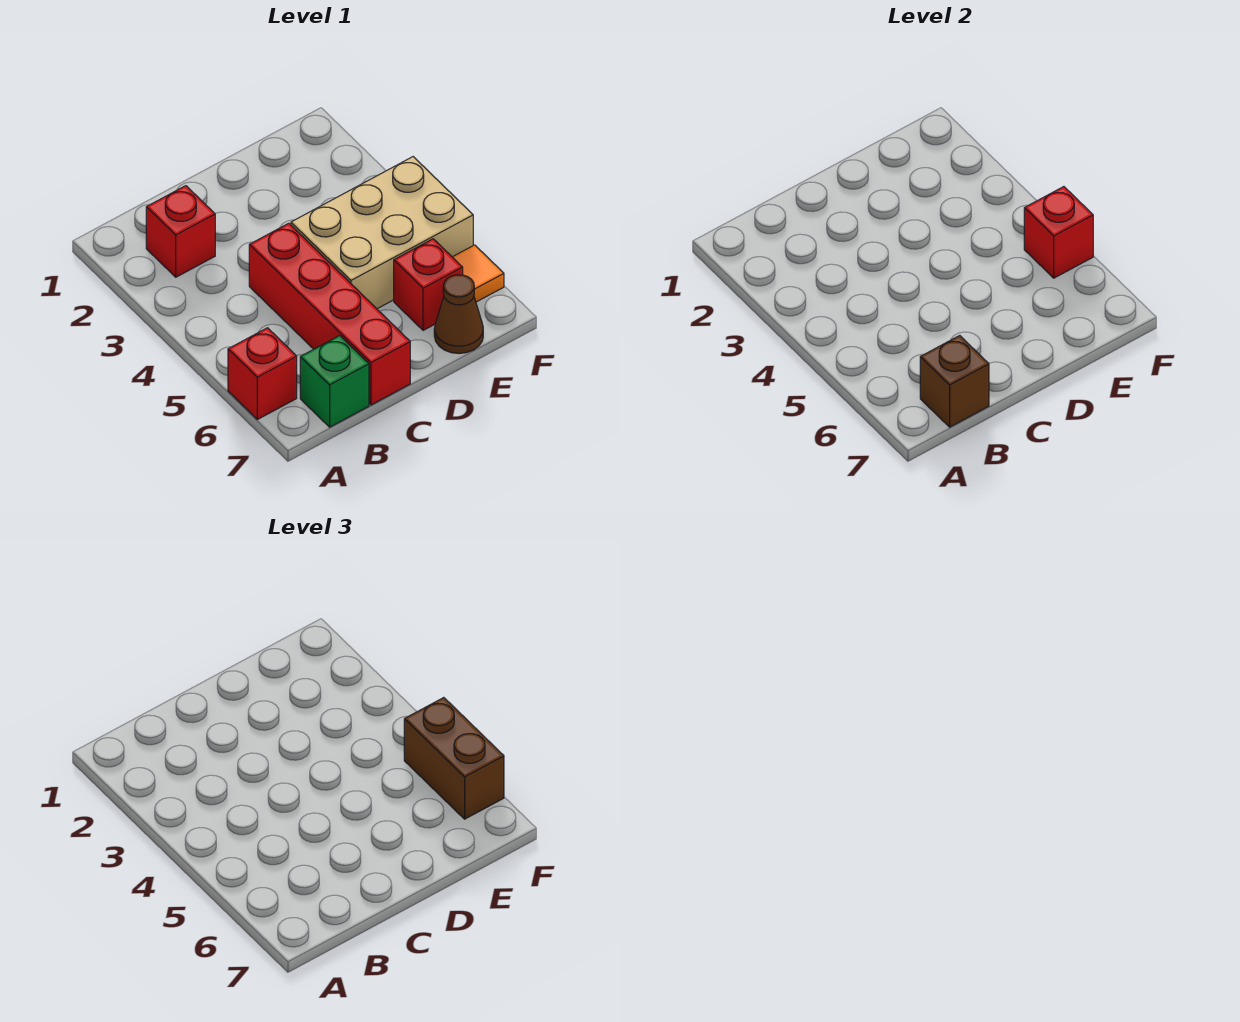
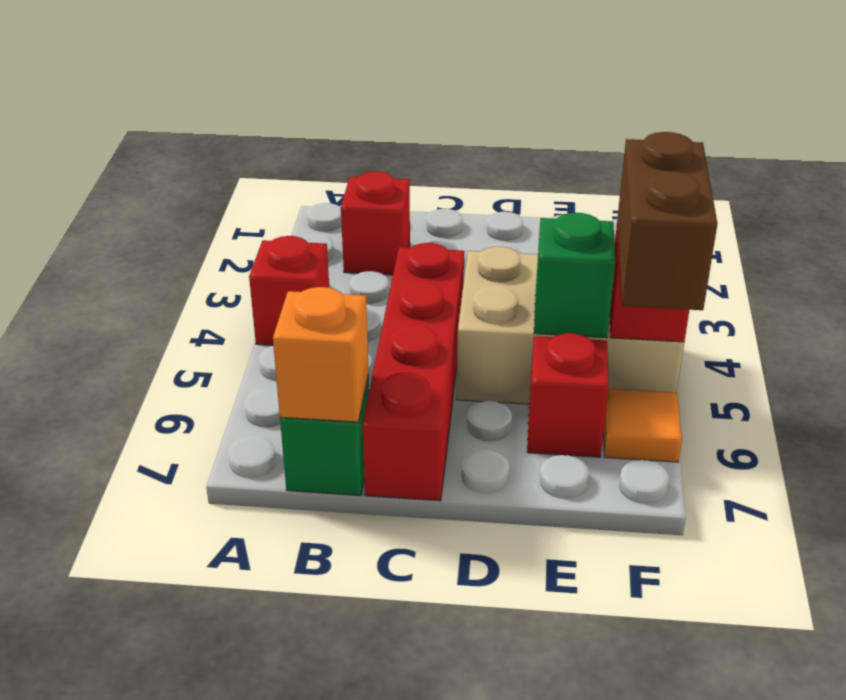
red 1x1 brick [228,328,297,419] -> red 1x1 brick moved to [249,236,329,345]
brown 1x1 brick [920,336,989,427] -> orange 1x1 brick [273,287,369,422]
none -> green 1x1 brick [534,213,615,338]
brown 1x1 cone [434,275,483,354] -> none

